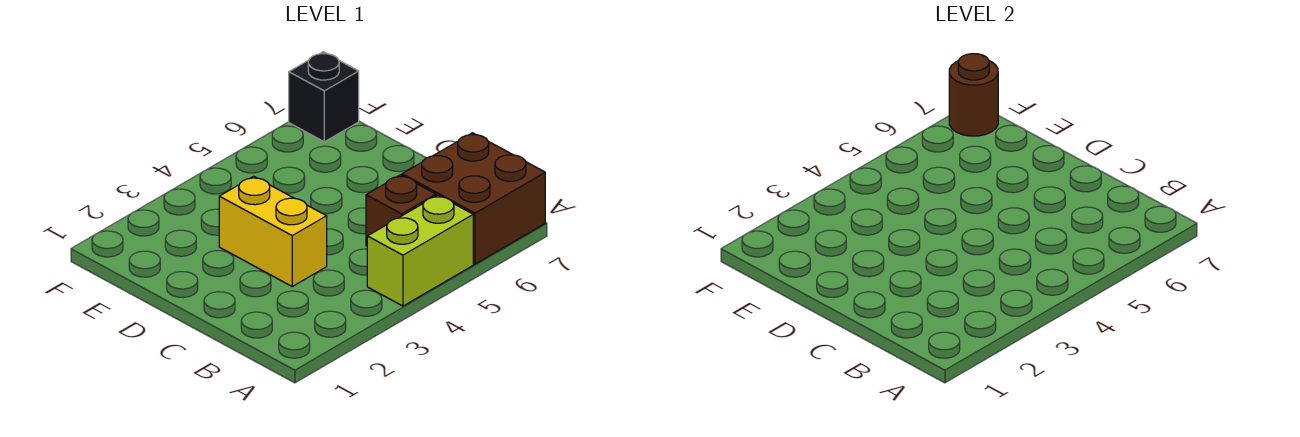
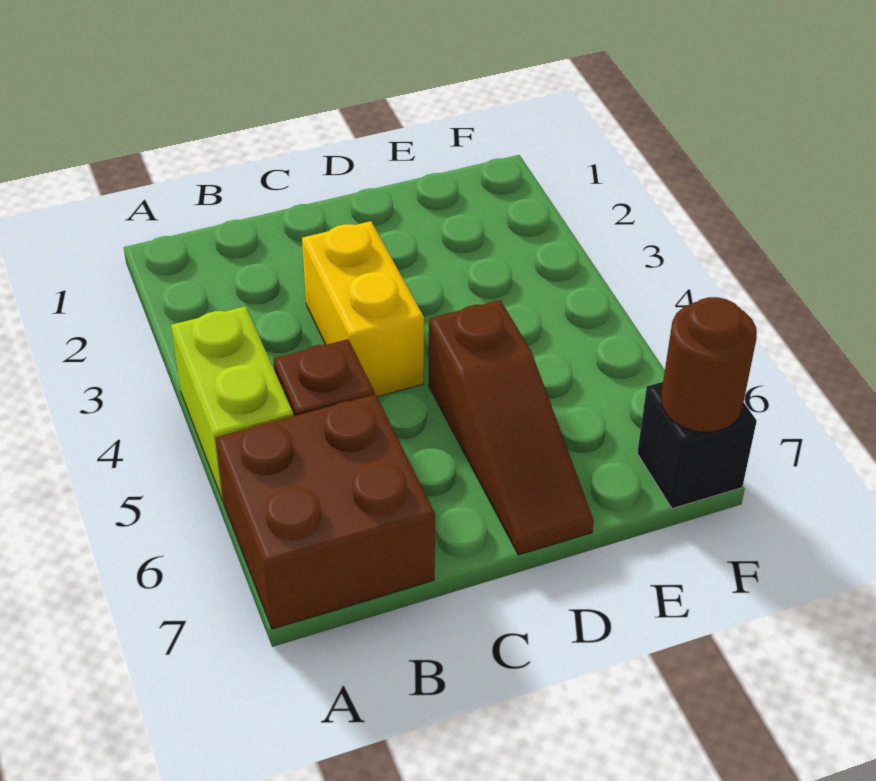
yellow 1x2 brick [219,176,327,286] -> yellow 1x2 brick turned to [302,221,424,397]
none -> brown 1x3 slope [428,300,594,555]

